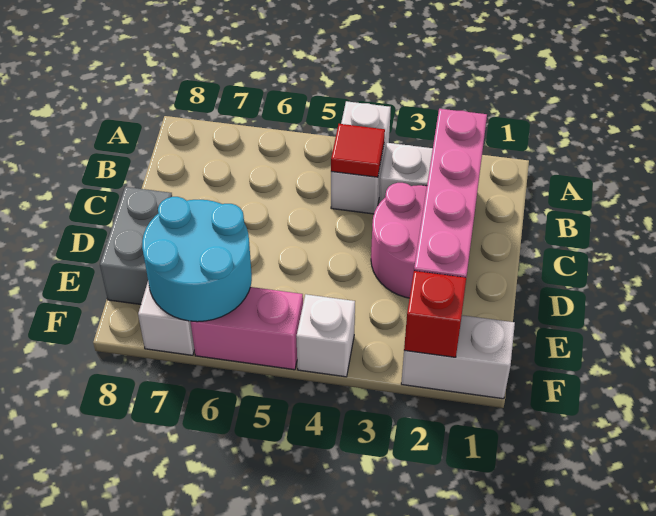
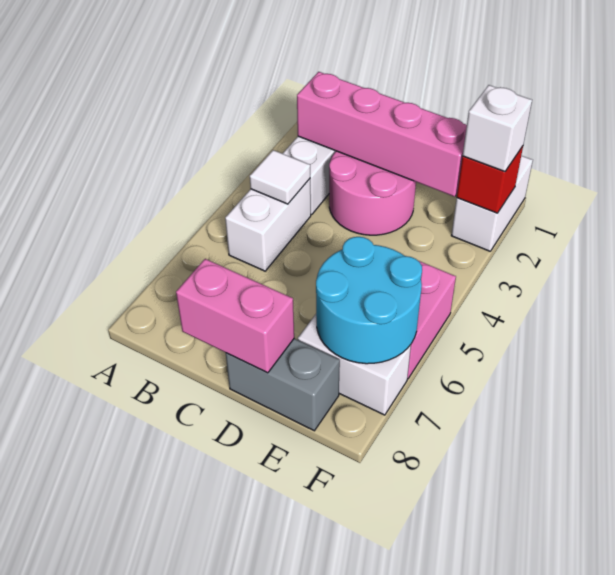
white 1x2 brick [331,101,391,214] -> white 1x2 brick turned to [225,179,311,271]
red 1x1 tile [331,124,385,177] -> white 1x1 tile [250,150,310,204]
none -> pink 1x2 brick [176,259,294,373]
white 1x1 brick [296,294,355,377] -> white 1x1 brick moved to [463,85,532,172]

